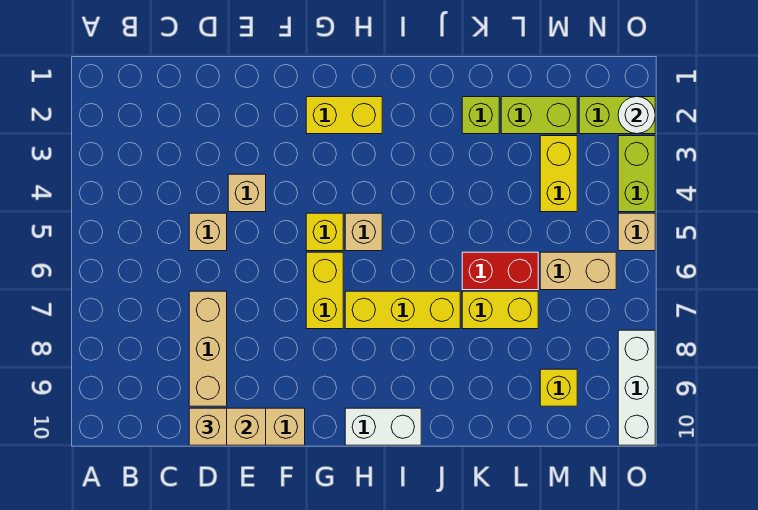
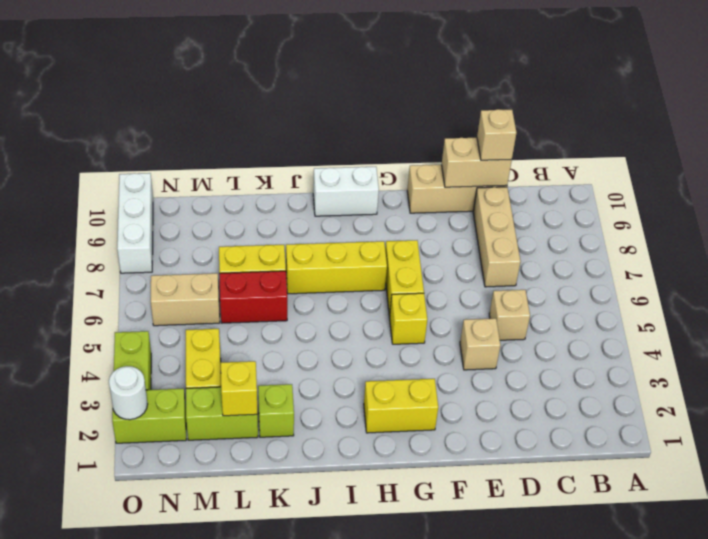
tan 1x1 brick [345,213,382,251] -> none
yellow 1x1 brick [540,369,577,406] -> yellow 1x1 brick moved to [221,361,257,416]
tan 1x1 brick [618,213,655,251] -> none

